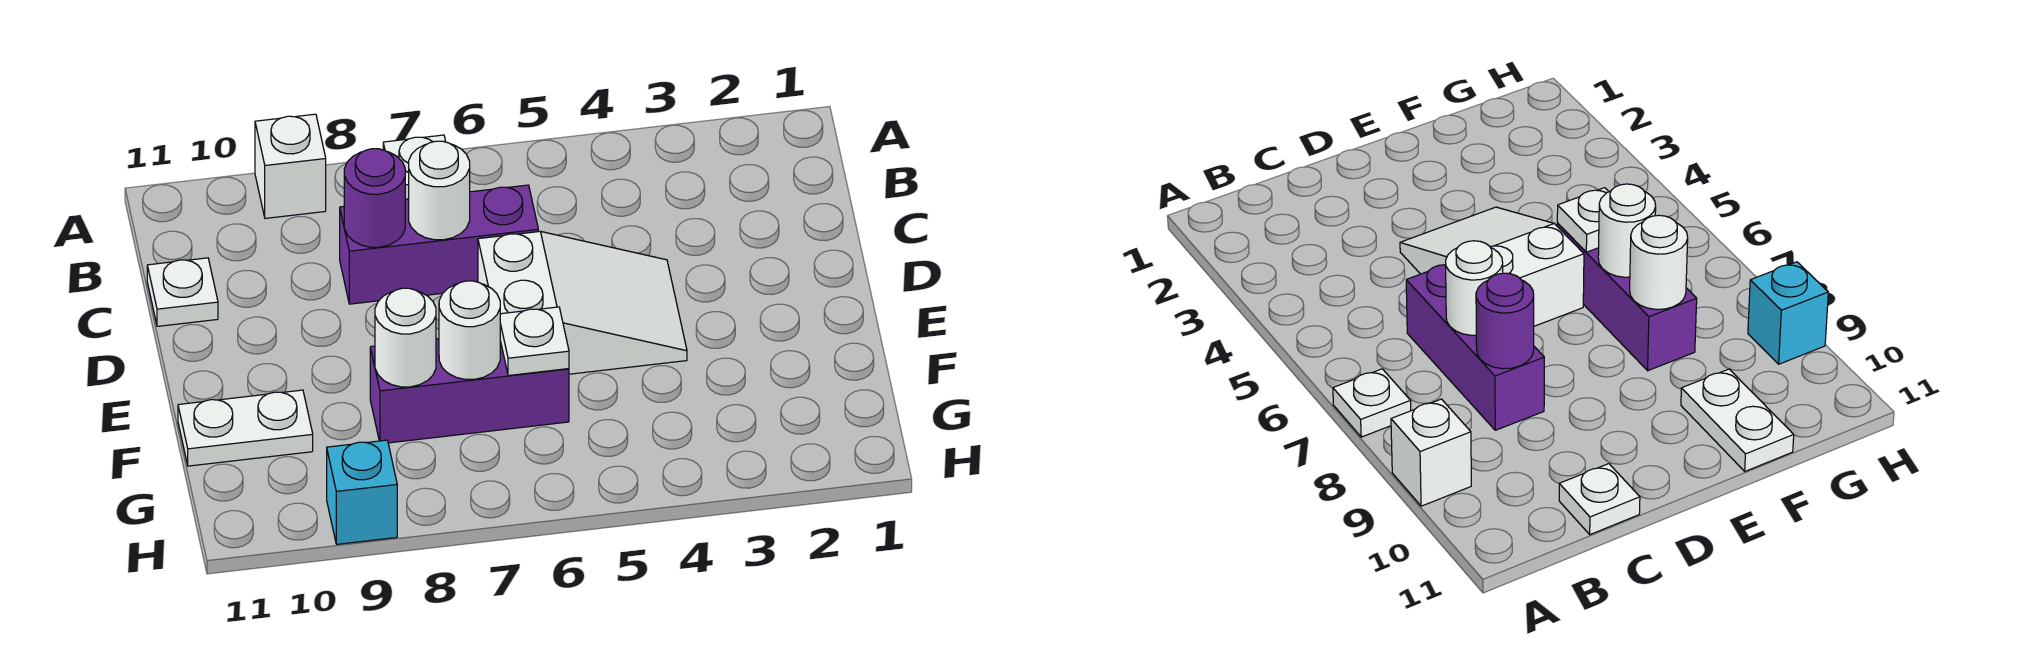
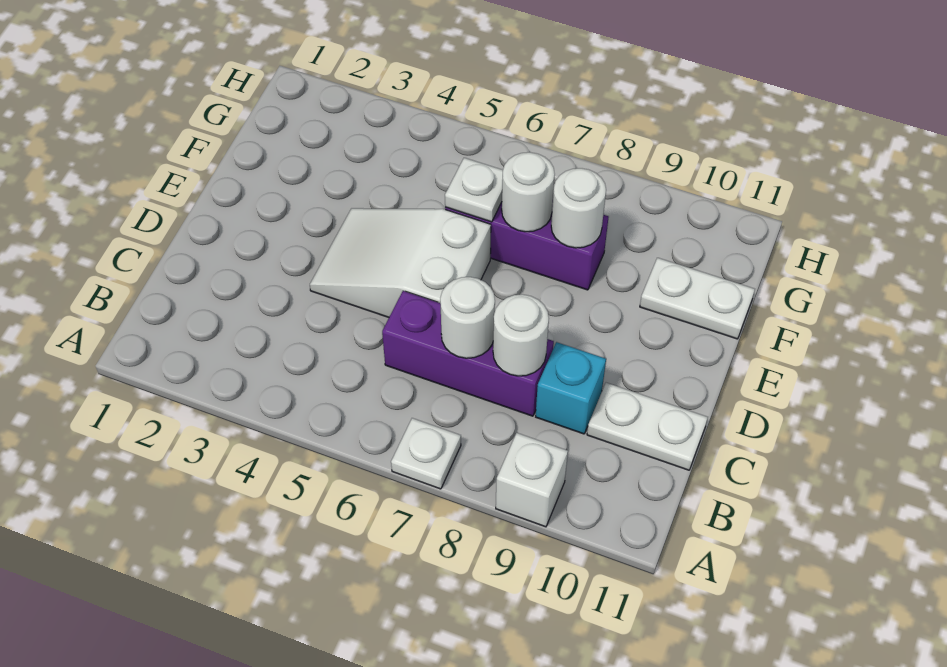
purple 1x1 round brick [344,149,405,247] -> white 1x1 round brick [493,294,549,376]
white 1x1 plate [147,258,218,326] -> white 1x2 plate [587,383,708,470]
cyan 1x1 brick [327,440,397,544] -> cyan 1x1 brick moved to [536,342,606,434]

